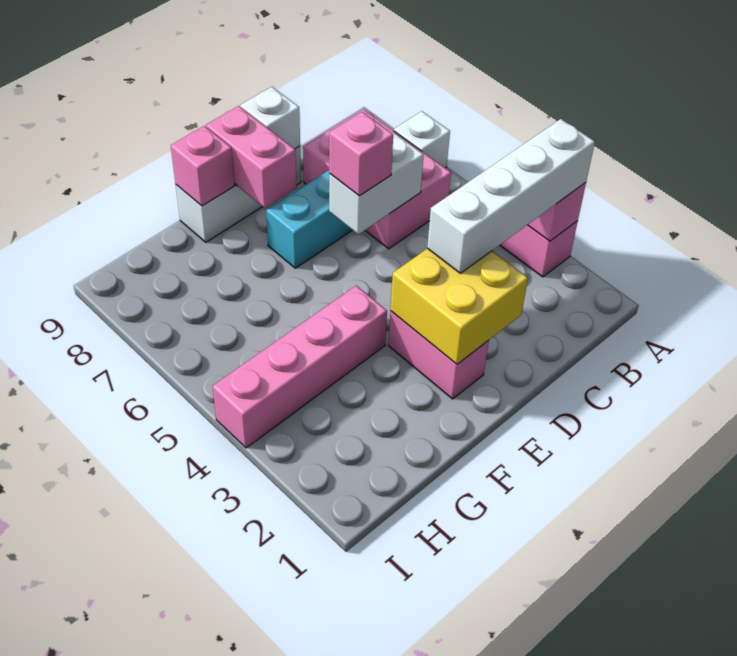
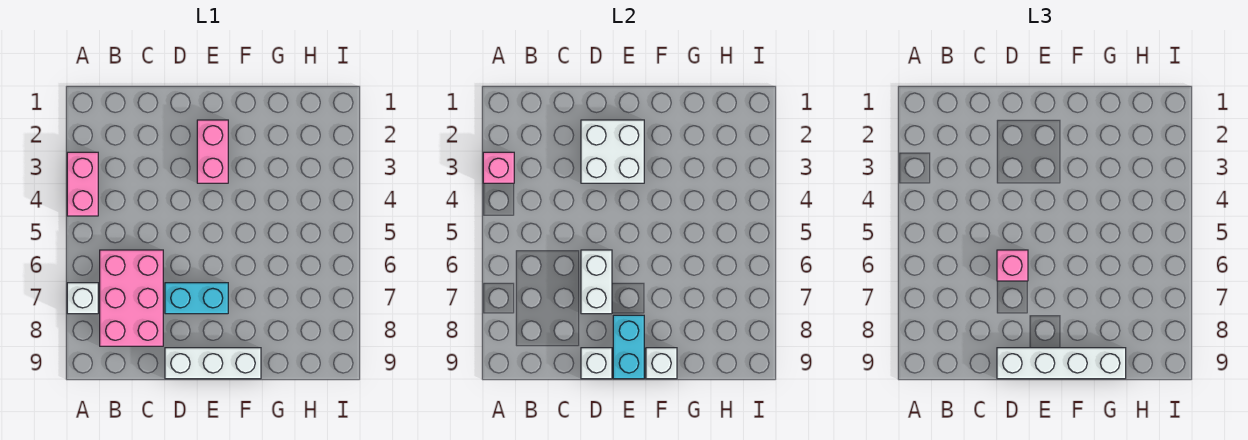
white 1x4 brick [427,119,595,273] -> white 1x4 brick moved to [997,348,1126,379]
white 1x2 brick [329,133,424,234] -> white 1x2 brick turned to [581,250,612,314]
yellow 2x2 brick [390,248,528,364] -> white 2x2 brick [581,120,644,183]
pink 1x2 brick [206,106,297,208] -> cyan 1x2 brick [613,315,644,379]
pink 1x4 brick [213,286,387,448] -> none
pink 1x1 brick [171,126,235,206] -> white 1x1 brick [646,348,677,379]

